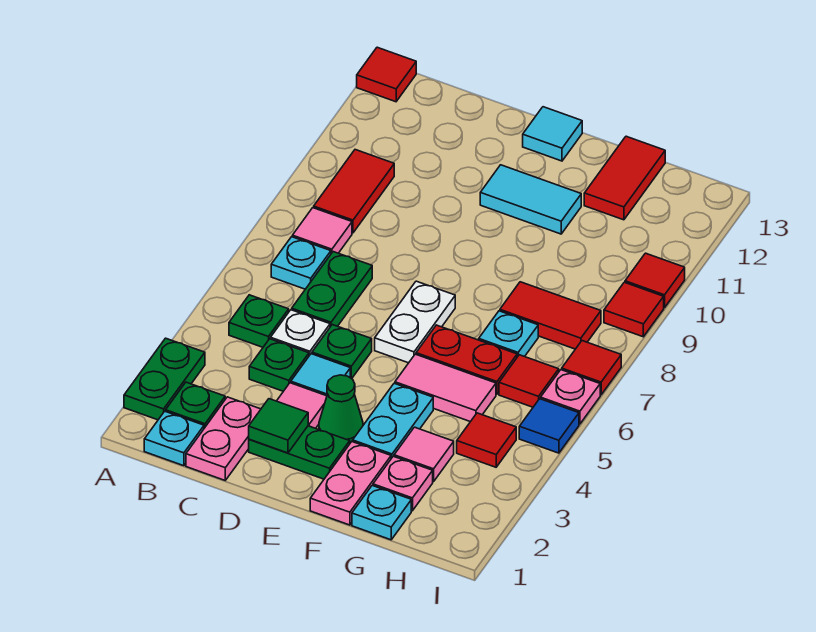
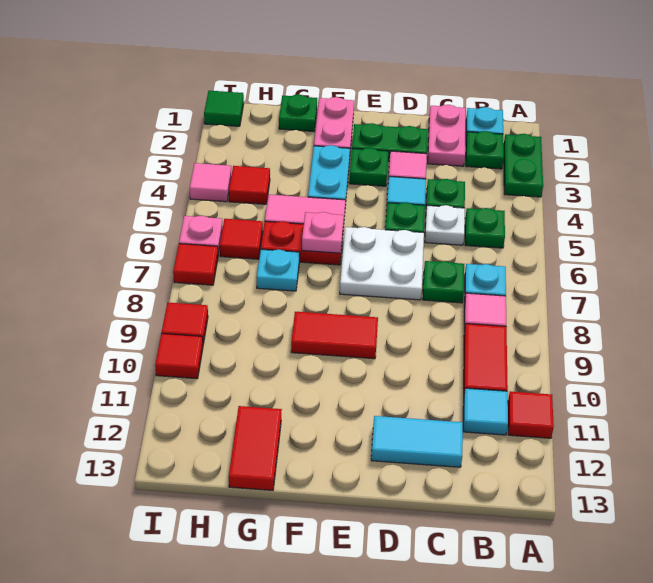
red 1x1 tile [357,47,416,102] -> red 1x1 tile moved to [508,391,554,438]
green 1x2 plate [292,252,372,327] -> green 1x1 plate [423,261,464,303]
green 1x1 tile [249,399,308,453] -> green 1x1 tile moved to [204,91,244,126]
green 1x1 cone [319,375,363,443] -> green 1x1 plate [349,148,388,186]
white 1x2 plate [375,281,455,363] -> white 2x2 plate [340,227,424,300]
cyan 1x2 tile [480,165,581,234] -> cyan 1x2 tile moved to [371,416,463,467]
cyan 1x1 tile [523,107,582,161] -> cyan 1x1 tile moved to [463,388,508,435]
cyan 1x1 plate [352,486,411,540] -> green 1x1 plate [279,95,317,132]
pink 1x1 plate [373,456,433,511] -> pink 1x1 plate moved to [302,212,344,254]
pink 1x1 tile [394,427,454,482] -> pink 1x1 tile moved to [190,163,231,202]
red 1x2 tile [500,282,601,349] -> red 1x2 tile moved to [291,312,378,359]
blue 1x1 tile [519,399,579,453] -> none

